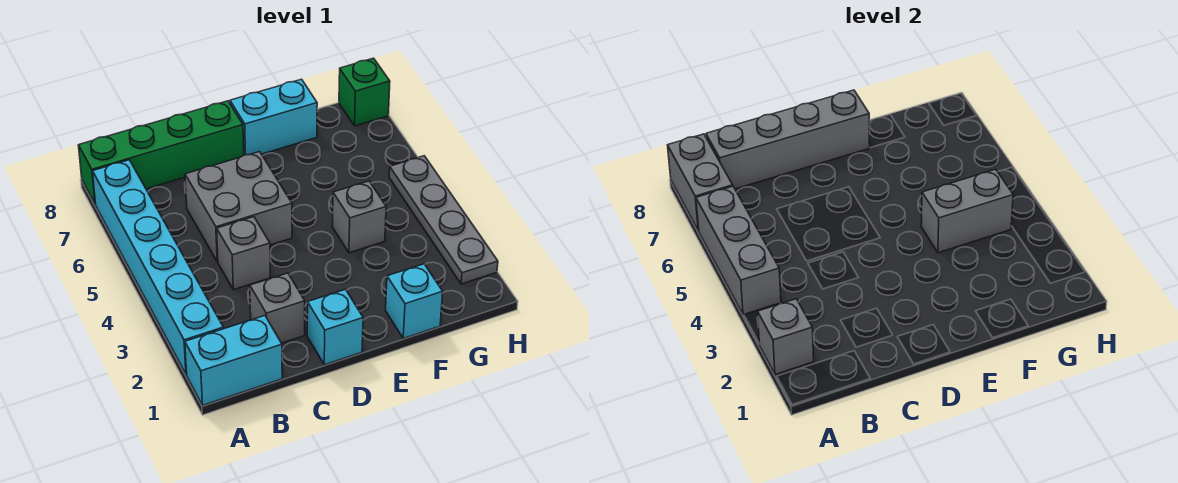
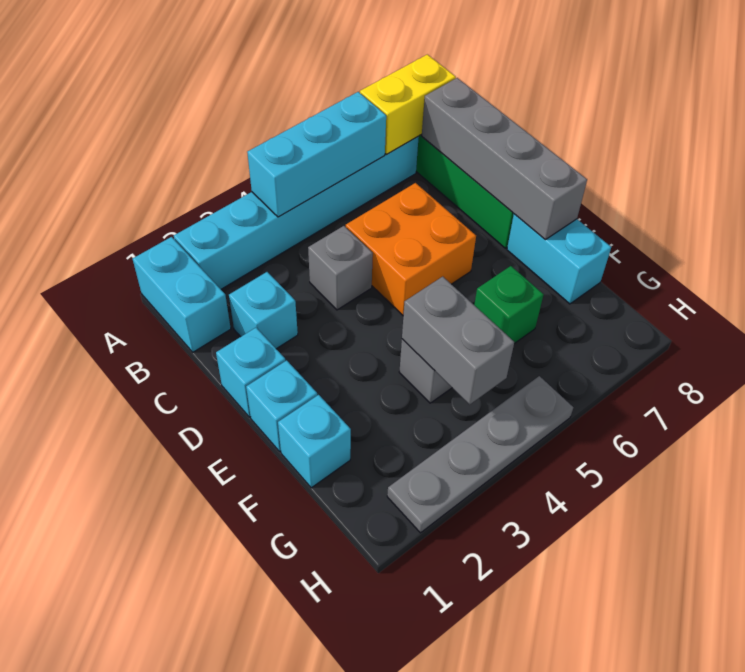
grey 1x1 brick [758,299,814,375] -> none
grey 1x3 brick [696,186,781,315] -> cyan 1x3 brick [247,92,386,217]
grey 1x2 brick [667,134,733,231] -> yellow 1x2 brick [360,54,456,154]
grey 1x1 brick [250,273,305,343] -> cyan 1x1 brick [229,272,298,349]
grey 2x2 brick [185,152,292,262] -> orange 2x2 brick [346,183,476,315]
none -> cyan 1x1 brick [246,360,317,452]
green 1x1 brick [339,58,390,126] -> green 1x1 brick moved to [474,266,544,343]

